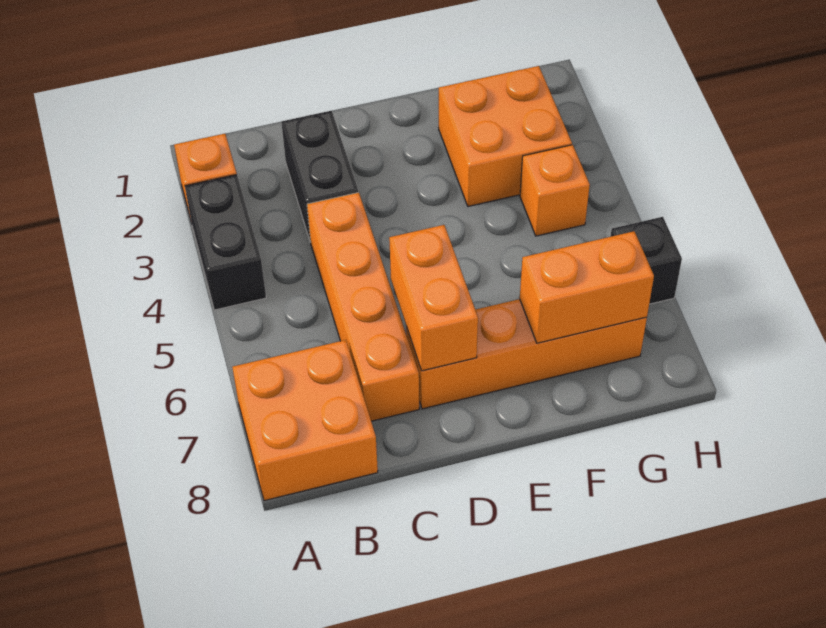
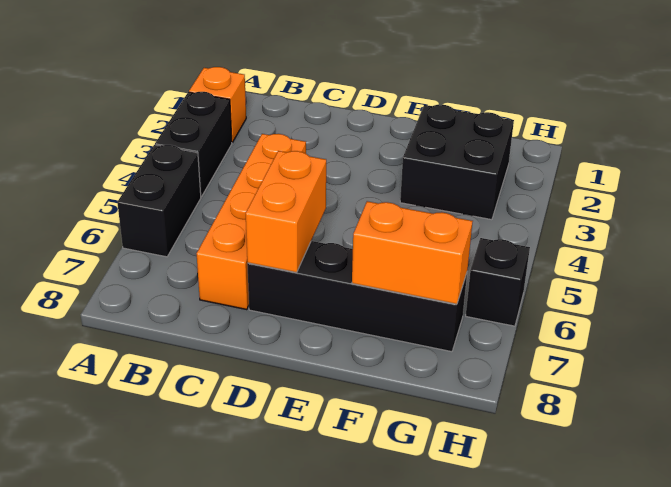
orange 2x2 brick [232,340,378,501] -> none
black 1x2 brick [281,111,358,242] -> black 1x2 brick moved to [117,145,201,257]
orange 1x4 brick [406,299,647,409] -> black 1x4 brick [247,241,467,352]
orange 2x2 brick [439,66,572,206] -> black 2x2 brick [400,105,514,220]
orange 1x1 brick [520,145,590,236] -> none

